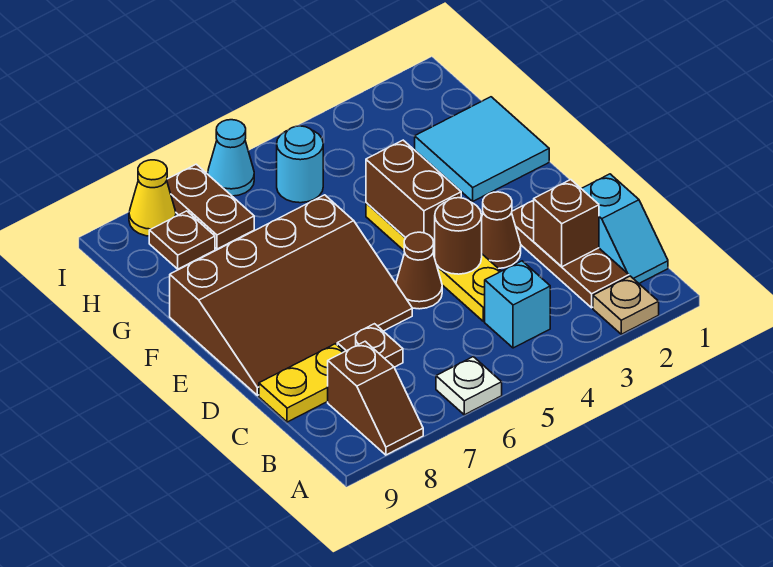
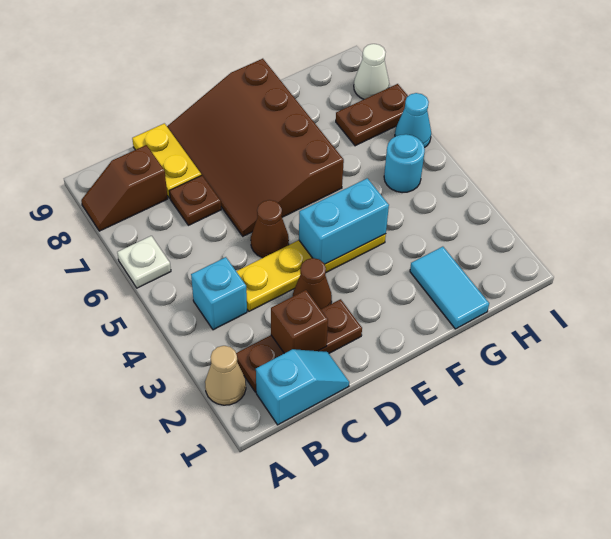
tan 1x1 plate [593,276,659,334] -> tan 1x1 cone [205,346,246,405]
cyan 1x2 slope [581,174,668,283] -> cyan 1x2 slope turned to [256,349,349,425]
brown 1x1 round brick [435,198,482,274] -> none
brown 1x2 brick [366,140,461,249] -> cyan 1x2 brick [299,178,389,264]
cyan 2x2 tile [415,97,549,201] -> cyan 1x2 tile [410,247,489,329]
brown 1x1 plate [149,211,215,269] -> none
yellow 1x1 cone [129,160,176,236] -> white 1x1 cone [354,44,389,99]

